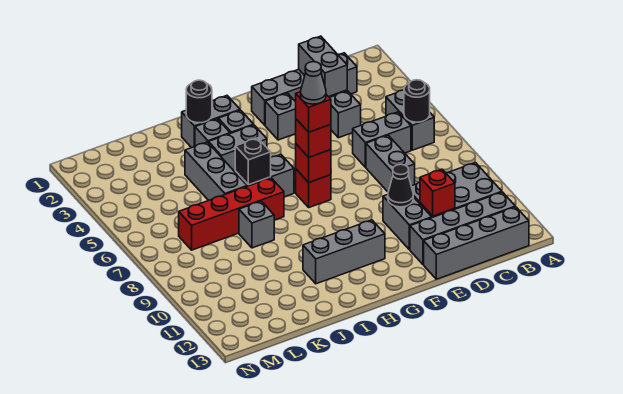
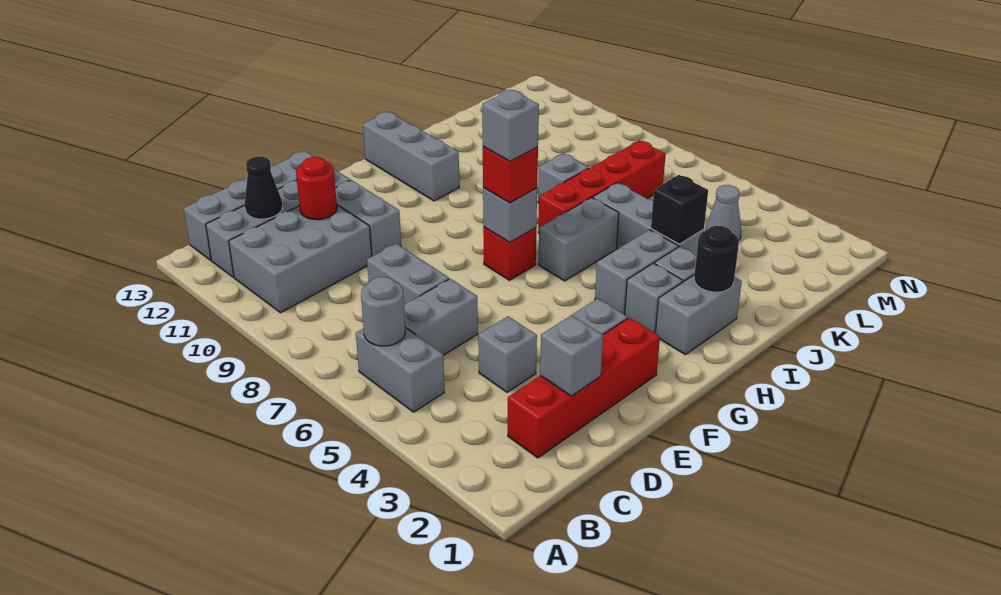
black 1x1 round brick [404,80,430,122] -> grey 1x1 round brick [361,277,405,346]
grey 1x4 brick [252,53,357,125] -> red 1x4 brick [508,318,660,458]
grey 1x2 brick [299,36,347,97] -> grey 1x1 brick [540,315,603,396]
red 1x1 brick [420,169,455,216] -> red 1x1 round brick [296,157,337,220]
black 1x1 cone [388,164,413,207] -> black 1x1 cone moved to [244,156,282,219]
red 1x1 brick [296,144,331,182] -> grey 1x1 brick [483,188,537,243]
red 1x1 brick [296,92,331,132] -> grey 1x1 brick [482,90,539,161]
grey 1x1 cone [301,62,326,104] -> grey 1x1 cone moved to [705,185,742,240]
grey 1x3 brick [303,220,385,284] -> grey 1x3 brick turned to [363,112,459,201]
black 1x1 brick [235,138,271,185] -> black 1x1 brick moved to [651,175,708,244]

